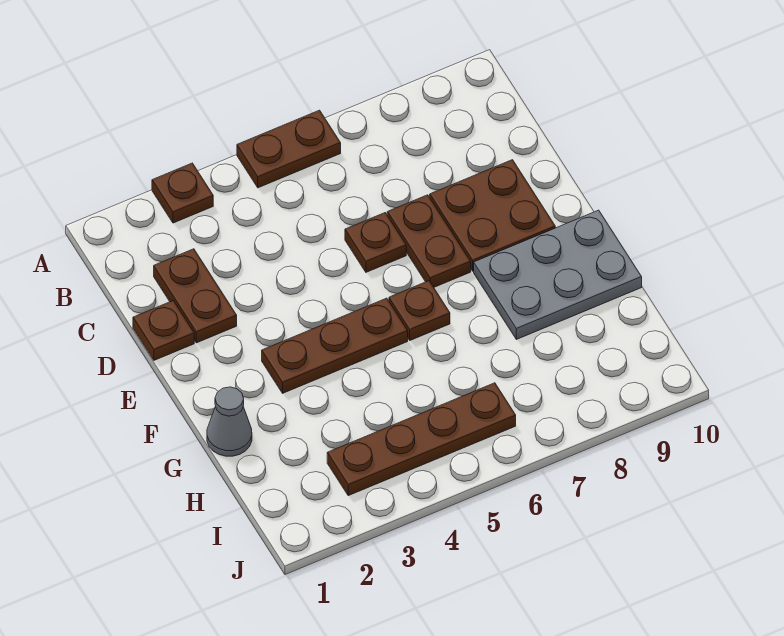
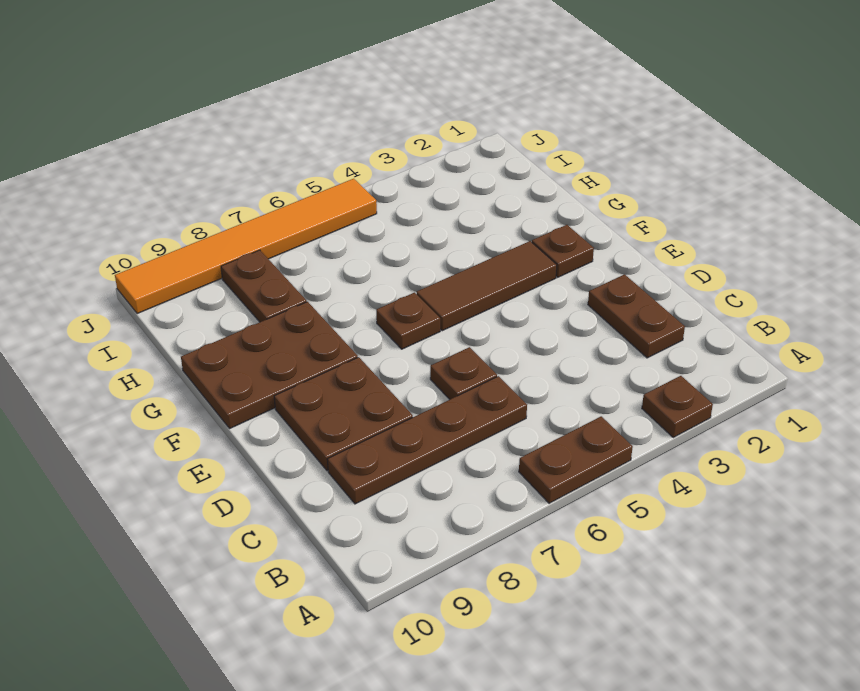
brown 1x1 plate [133,301,194,360] -> brown 1x1 plate moved to [532,225,594,277]
brown 1x2 plate [387,195,471,287] -> brown 1x2 plate moved to [221,250,307,322]
brown 1x3 plate [262,298,408,393] -> brown 1x3 tile [417,241,557,331]
grey 2x3 plate [474,210,642,339] -> brown 2x3 plate [181,302,358,428]
grey 1x1 cone [207,387,252,456] -> none
brown 1x4 plate [327,383,516,496] -> brown 1x4 plate moved to [327,376,527,504]
none -> orange 1x6 tile [115,179,377,314]

